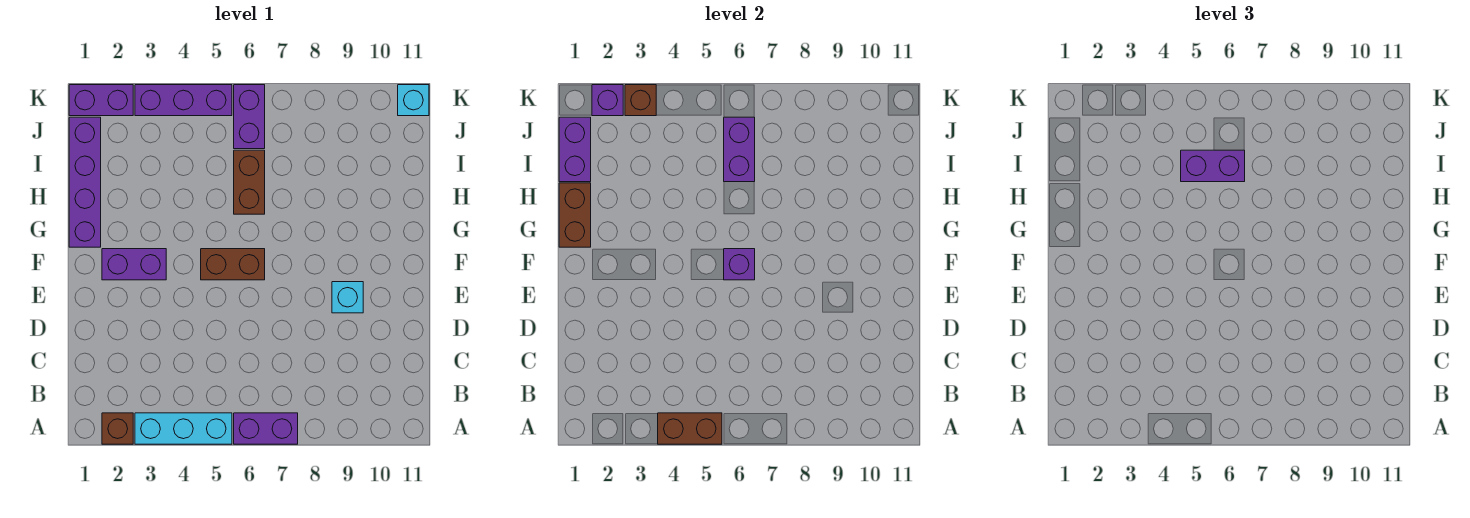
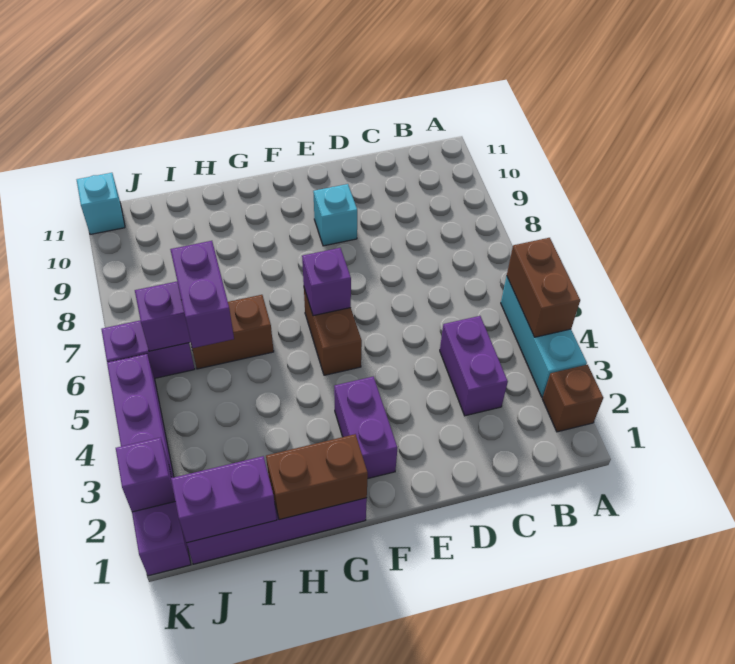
purple 1x2 brick [234,413,298,444] -> purple 1x2 brick moved to [440,316,508,416]
brown 1x1 brick [625,85,656,116] -> none

